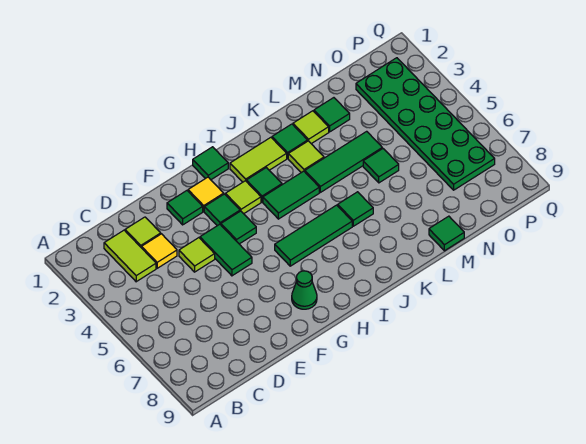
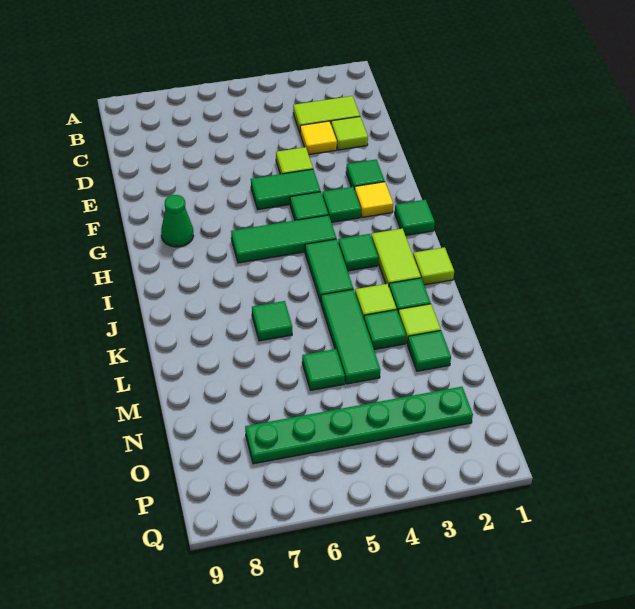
lime 1x1 tile [225,181,261,214] -> lime 1x1 tile moved to [413,247,454,285]
green 1x3 tile [275,205,352,266] -> green 1x3 tile turned to [231,215,336,263]
green 1x1 tile [429,216,464,251] -> green 1x1 tile moved to [364,310,406,350]
green 2x6 plate [356,58,495,190] -> green 1x6 plate [245,387,473,464]

